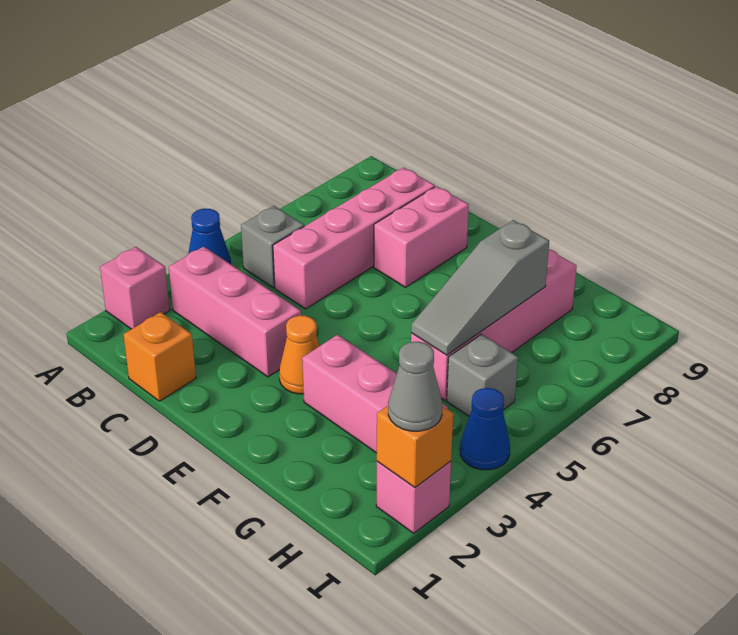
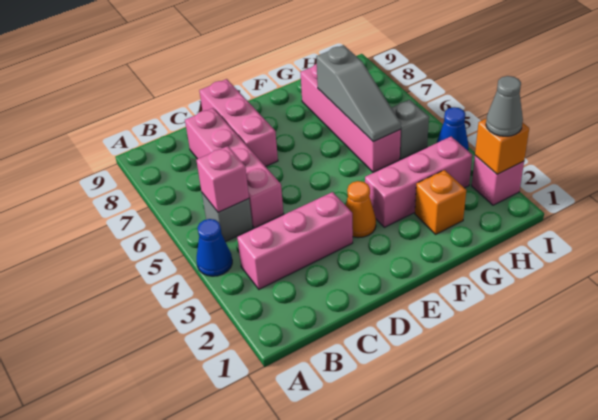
pink 1x1 brick [100,247,170,329] -> pink 1x1 brick moved to [196,146,249,212]
orange 1x1 brick [123,312,196,401] -> orange 1x1 brick moved to [415,170,466,234]
pink 1x2 brick [374,186,469,287] -> pink 1x3 brick [199,79,278,167]

